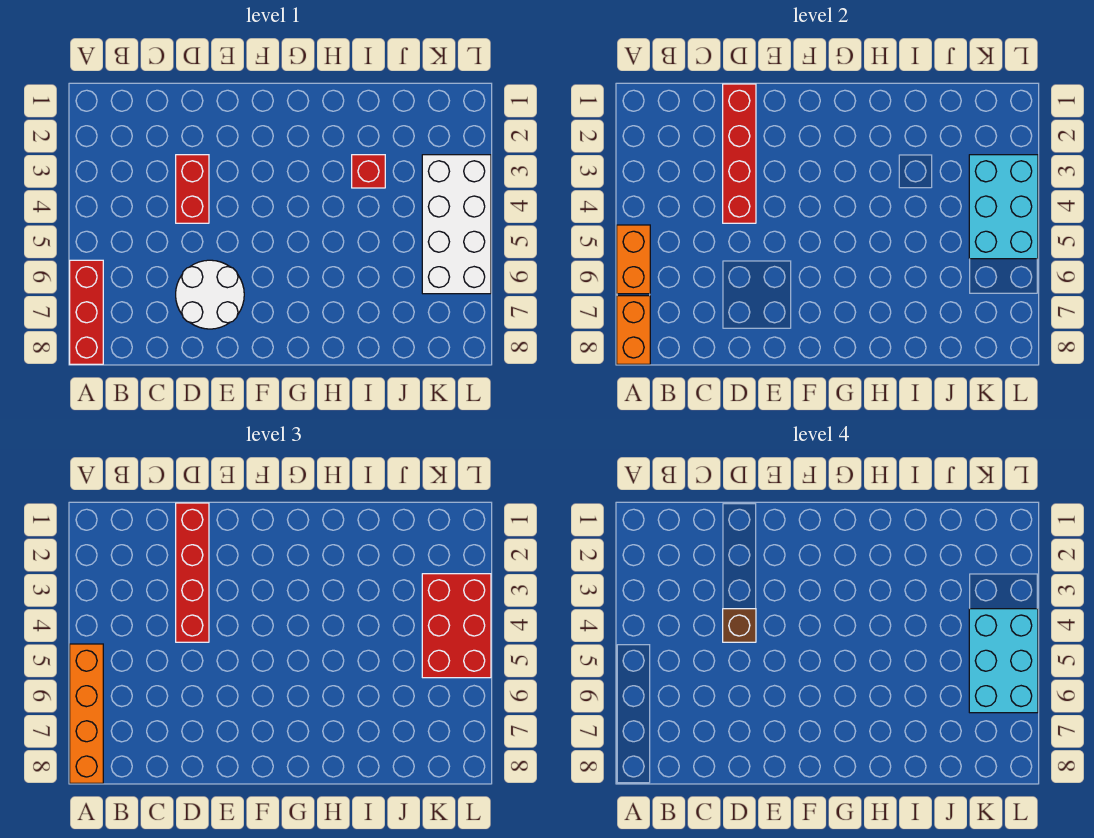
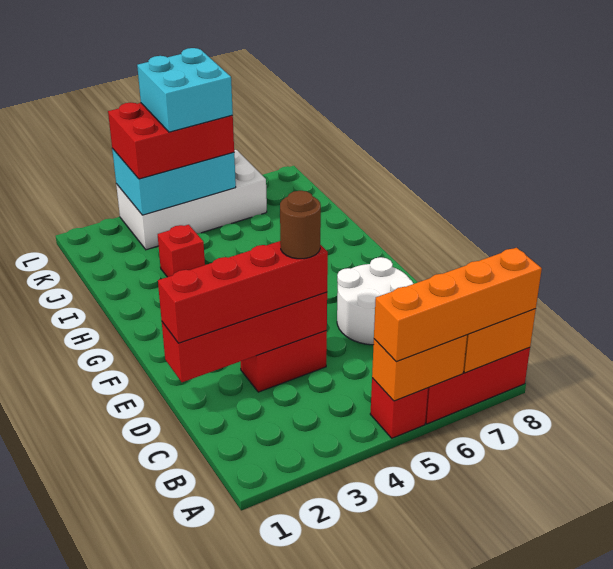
none -> red 1x1 brick [370,378,428,438]
brown 1x1 brick [723,609,756,642] -> brown 1x1 round brick [280,191,321,259]
cyan 2x3 brick [969,609,1038,713] -> cyan 2x2 brick [137,48,233,132]

